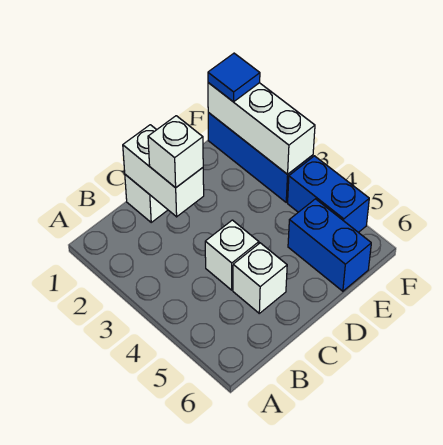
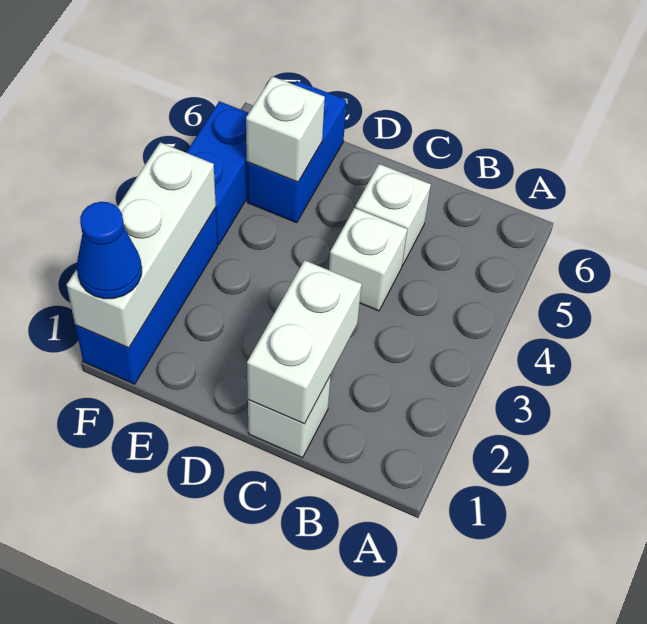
white 1x1 brick [148,116,203,188] -> white 1x1 brick moved to [246,76,325,182]
blue 1x1 tile [208,53,260,102] -> blue 1x1 cone [77,202,142,299]

